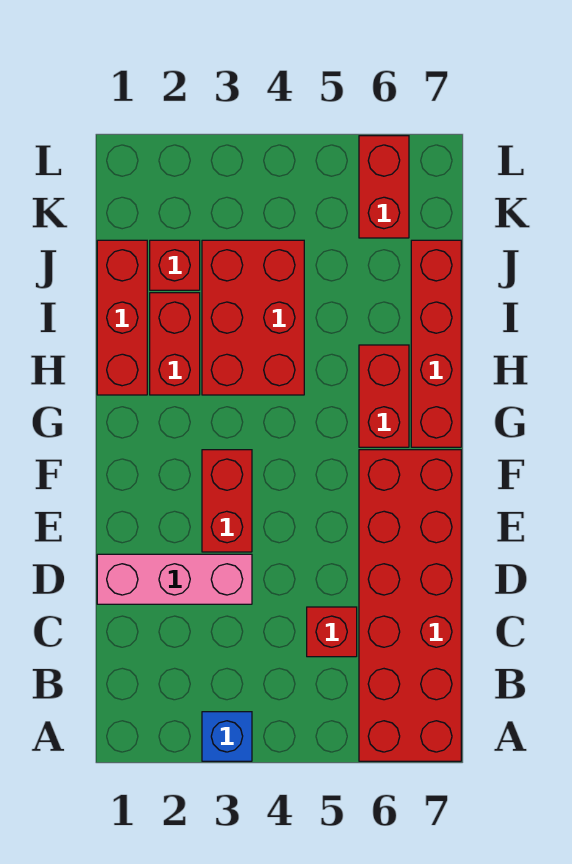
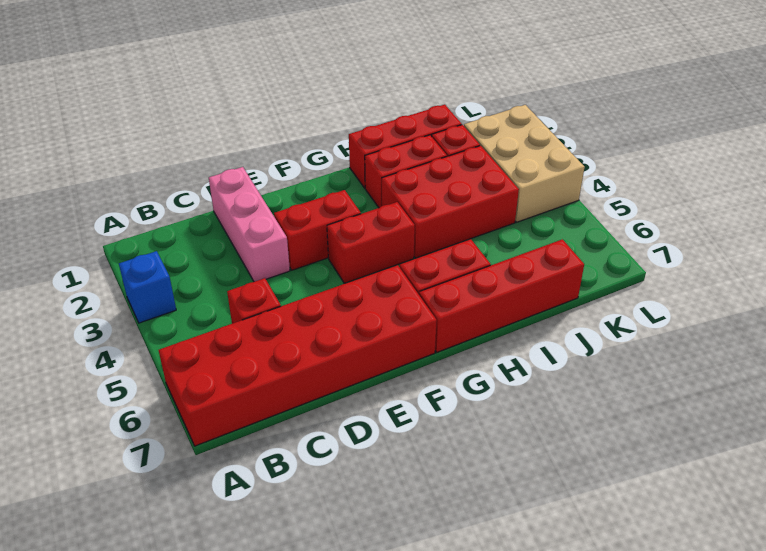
none -> tan 2x3 brick [464,105,584,222]
red 1x2 brick [359,136,409,238] -> red 1x2 brick moved to [327,202,415,283]

